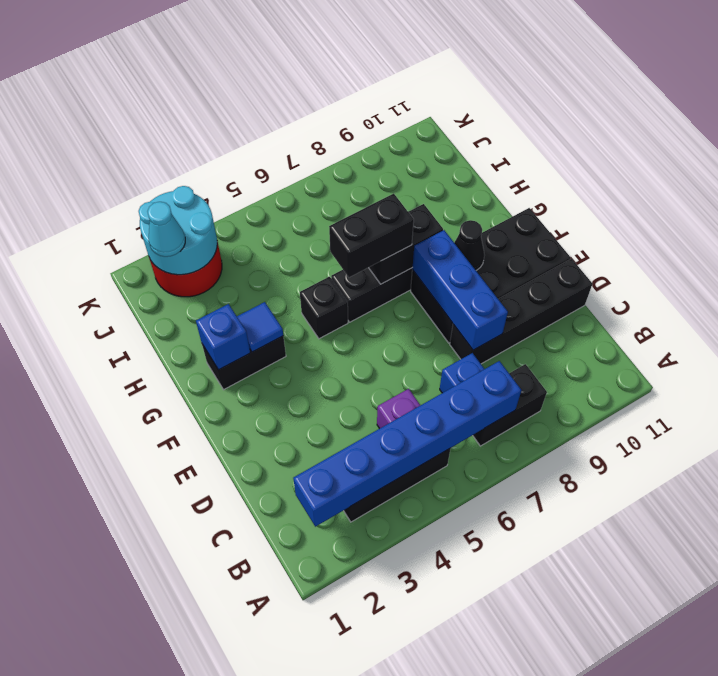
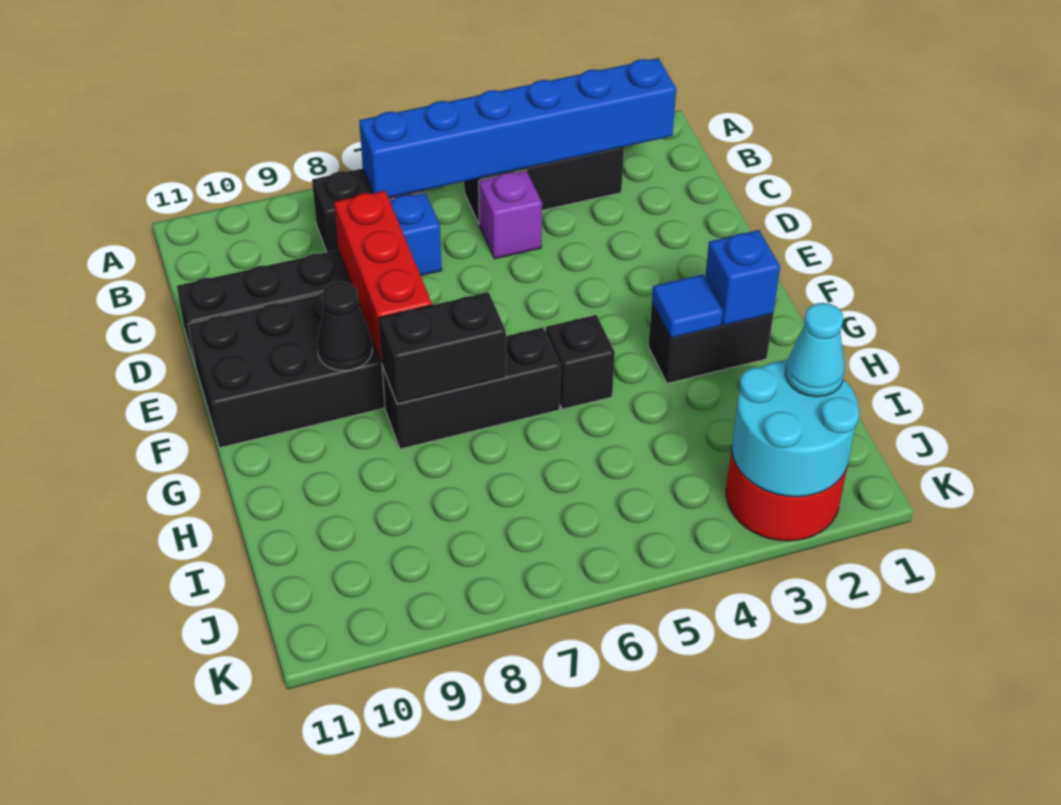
blue 1x3 brick [412,230,508,350] -> red 1x3 brick [334,191,432,363]
black 1x2 brick [329,194,414,277] -> none

